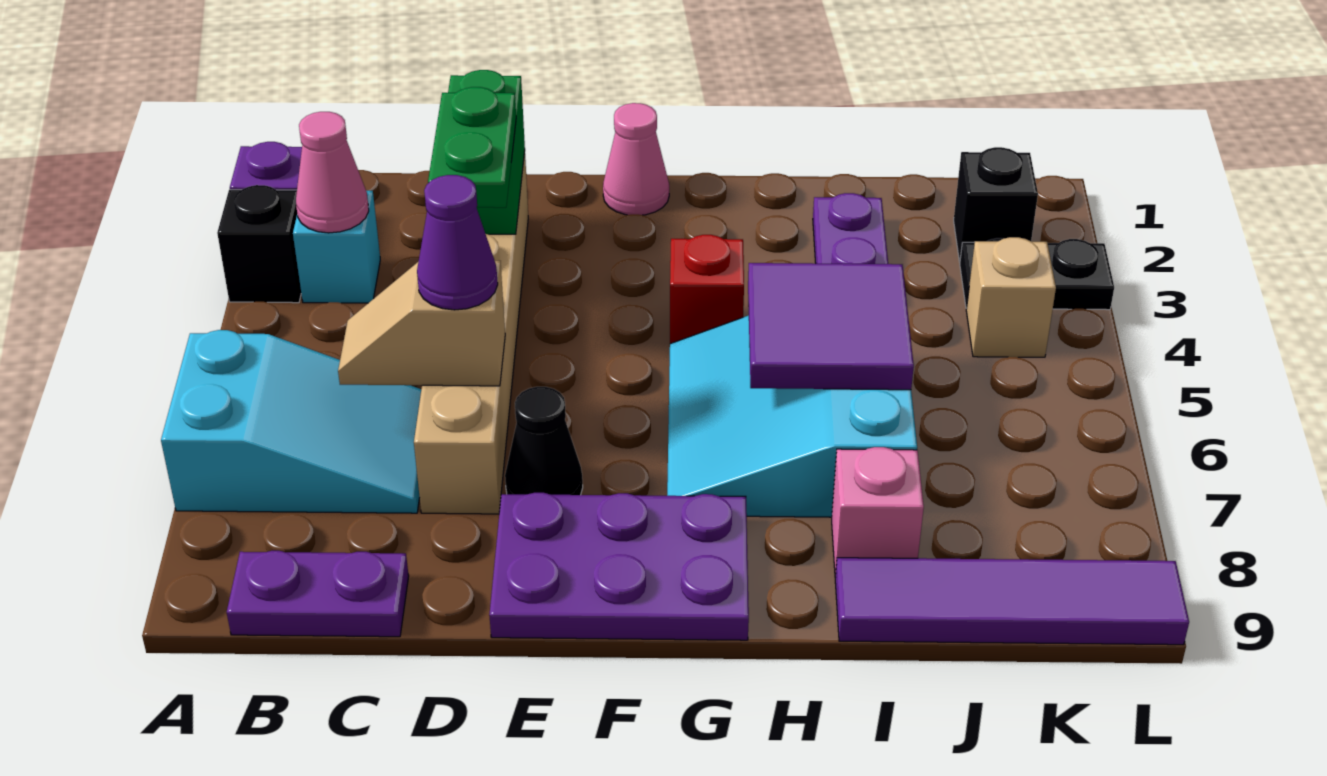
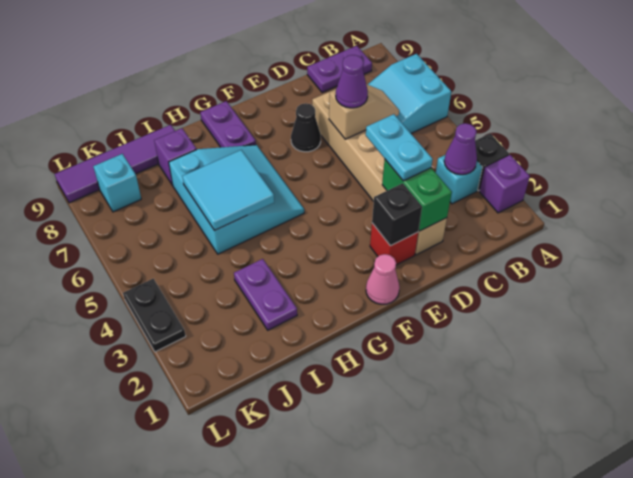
pink 1x1 cone [296,112,369,233] -> purple 1x1 cone [444,123,477,175]
green 1x2 plate [428,87,516,208] -> cyan 1x2 plate [366,114,433,181]
purple 2x3 plate [489,493,749,640] -> purple 1x2 plate [200,101,256,147]
red 1x1 brick [670,235,744,344] -> red 1x1 brick moved to [370,223,418,265]
purple 2x2 tile [748,263,914,390] -> cyan 2x2 tile [182,150,274,231]
pink 1x1 brick [832,447,924,577] -> purple 1x1 brick [154,128,197,185]
black 1x1 brick [954,147,1038,262] -> black 1x1 brick moved to [372,183,422,246]
black 1x2 plate [960,238,1114,310] -> black 1x2 plate turned to [123,279,186,352]
tan 1x1 brick [966,237,1056,357] -> none
none -> cyan 1x1 brick [93,154,141,212]

